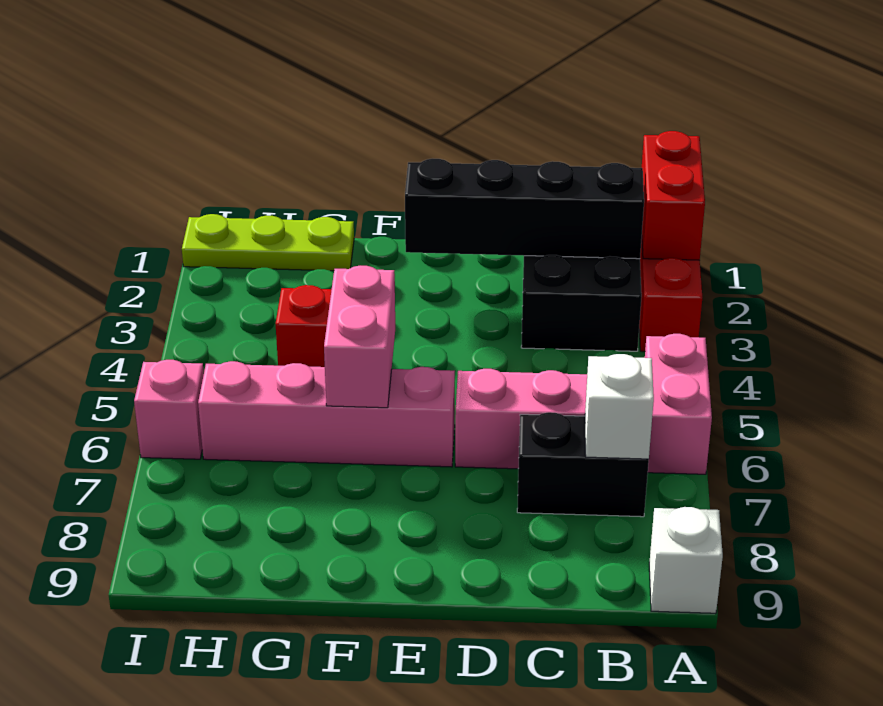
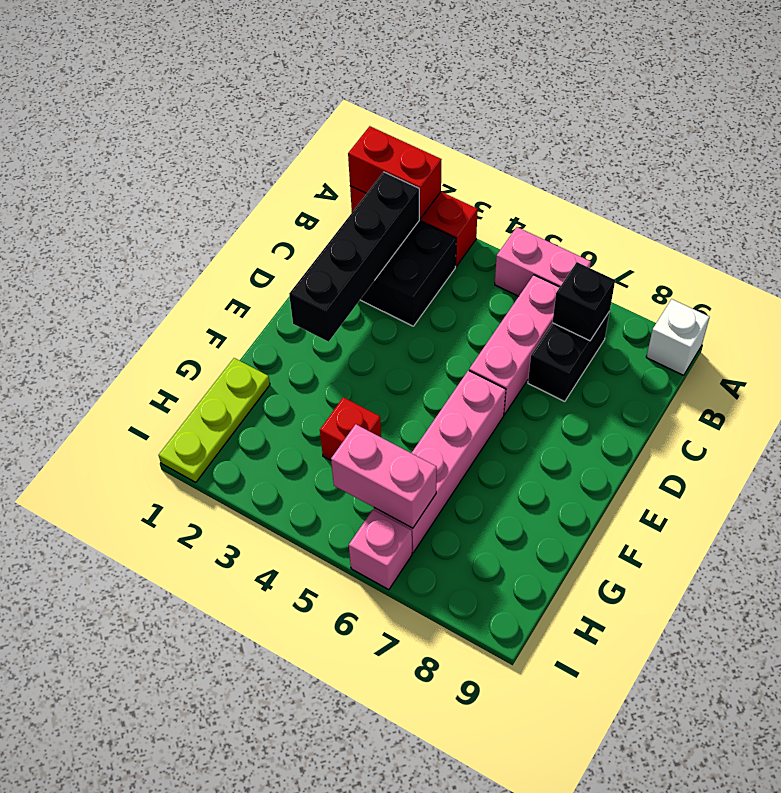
white 1x1 brick [585,354,654,459] -> black 1x1 brick [552,262,615,341]
pink 1x2 brick [324,266,395,408] -> pink 1x2 brick moved to [331,424,437,528]

